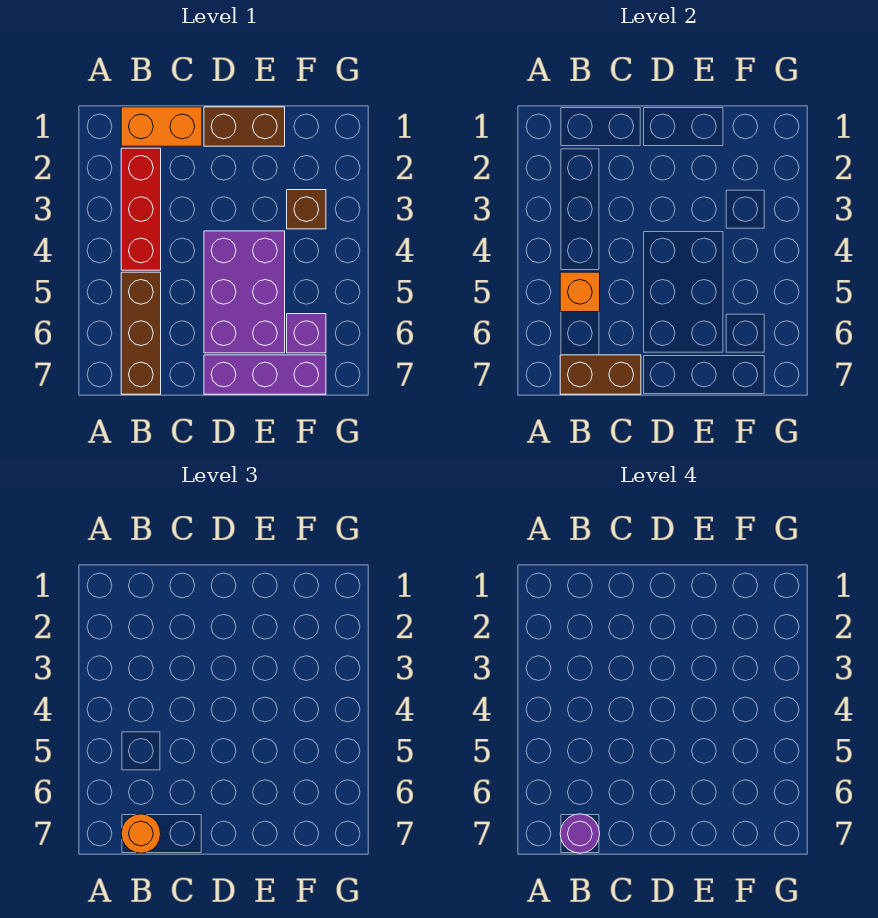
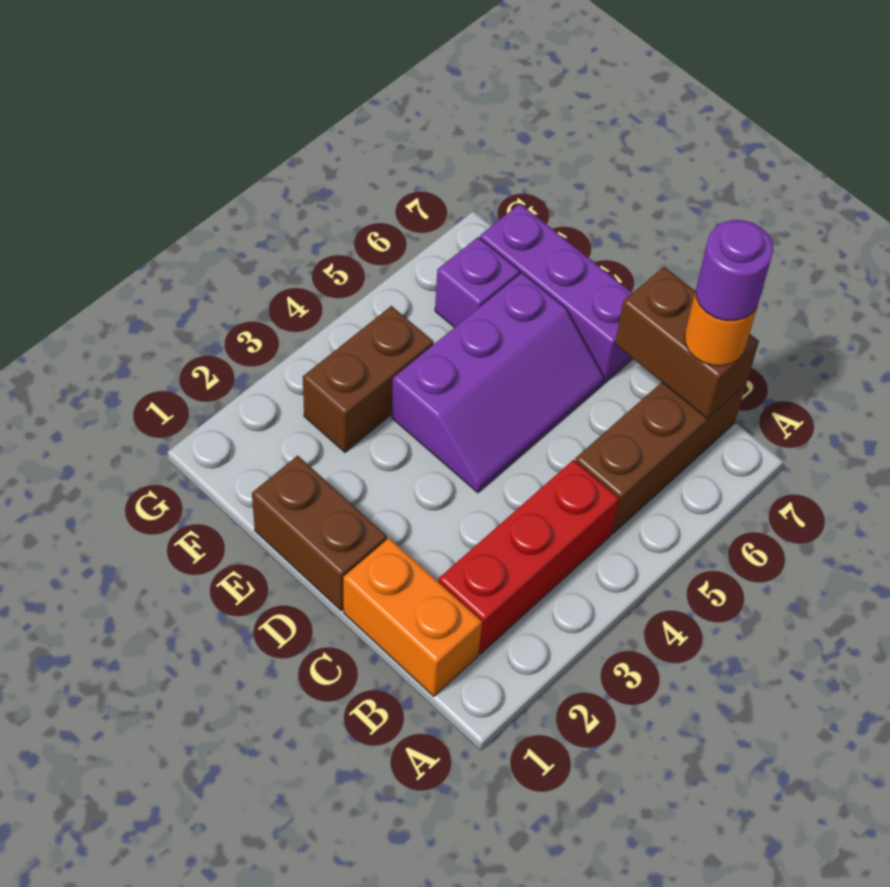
orange 1x1 brick [560,272,600,312] -> none
purple 2x3 brick [204,231,285,353] -> purple 2x3 slope [392,273,604,493]
brown 1x1 brick [287,190,326,229] -> brown 1x2 brick [303,306,433,452]

